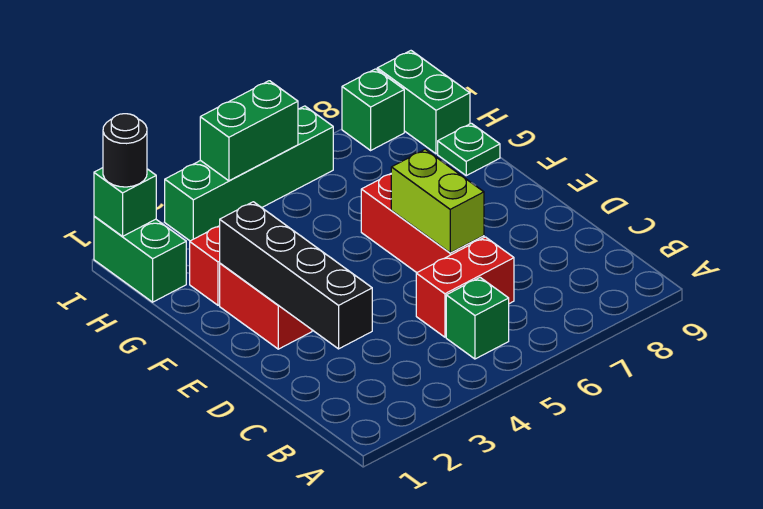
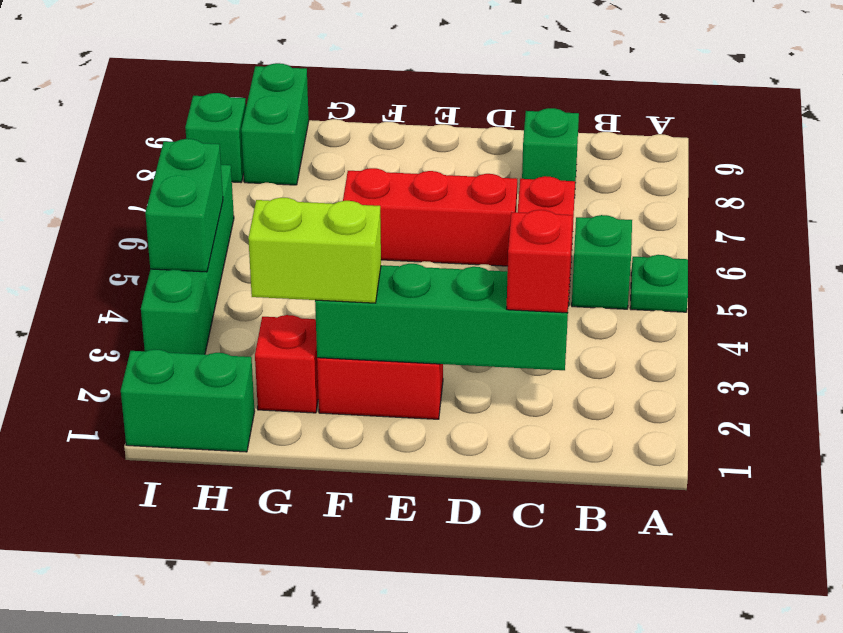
black 1x4 brick [220,202,372,349] -> green 1x4 brick [315,264,569,370]
none -> red 1x1 brick [507,210,572,313]
lime 1x2 brick [391,149,484,253] -> lime 1x2 brick moved to [248,198,381,303]
green 1x1 plate [438,123,500,176] -> green 1x1 plate moved to [630,255,688,312]
green 1x2 brick [377,51,470,154] -> green 1x2 brick turned to [241,63,309,185]
green 1x1 brick [94,168,156,236] -> green 1x1 brick moved to [522,108,579,198]
black 1x1 round brick [103,114,147,187] -> none

